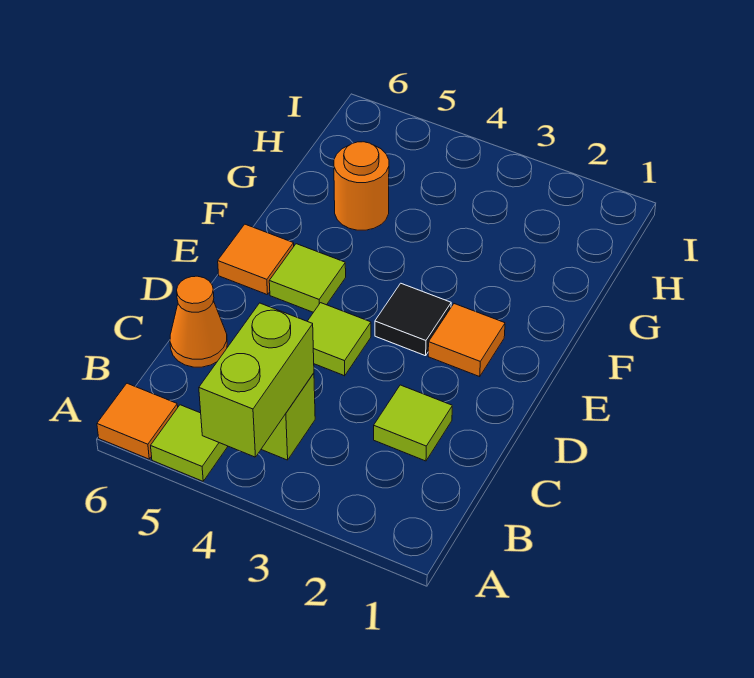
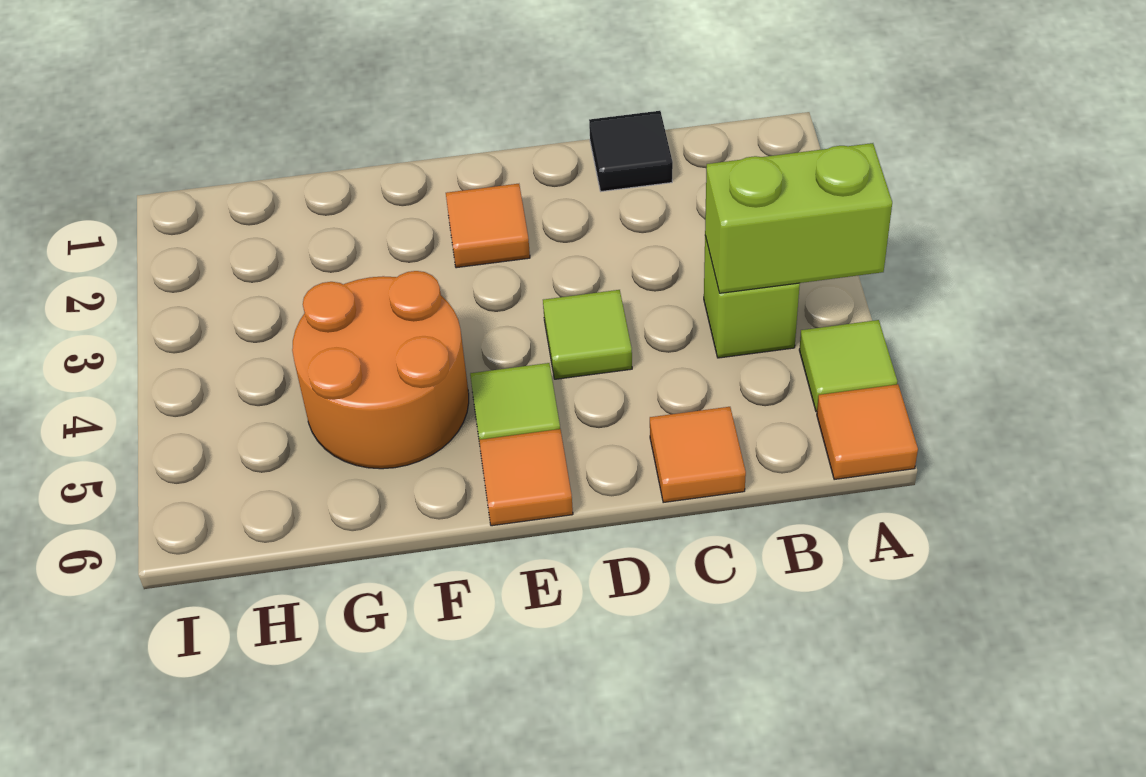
lime 1x1 tile [374,385,452,461] -> none
orange 1x1 cone [170,276,227,367] -> orange 1x1 tile [650,407,746,503]
black 1x1 tile [375,283,451,356] -> black 1x1 tile moved to [589,111,673,191]
orange 1x1 round brick [334,142,389,230] -> orange 2x2 round brick [292,271,469,469]

